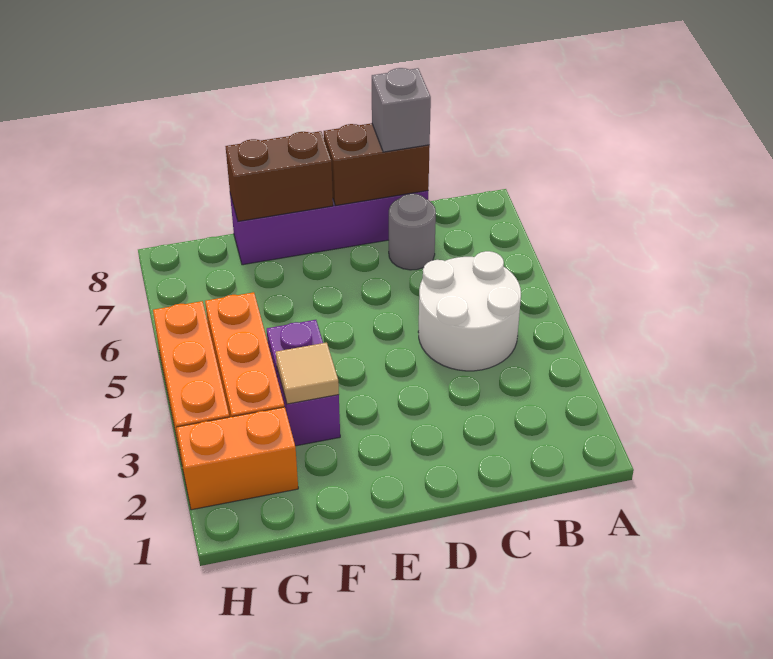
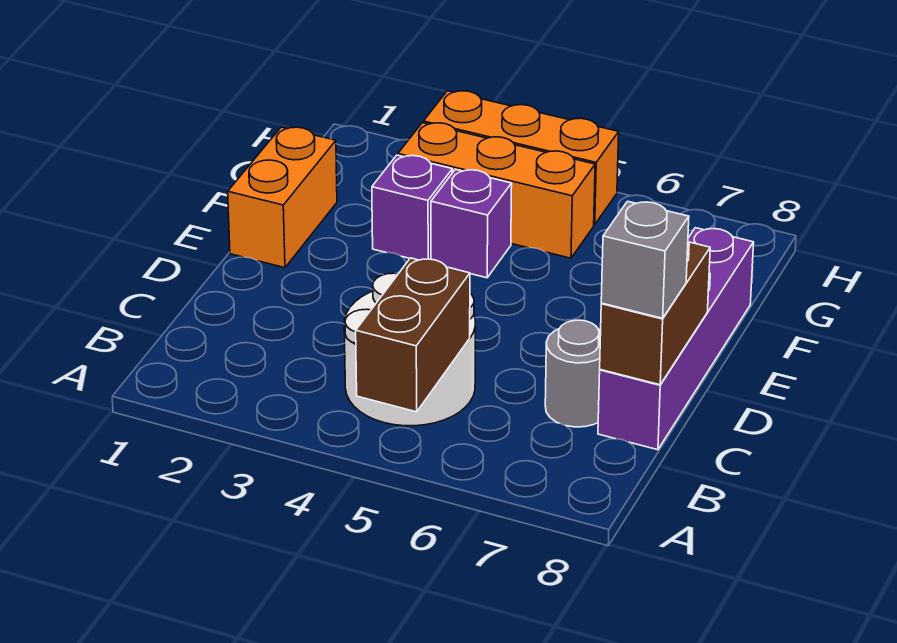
brown 1x2 brick [225,131,333,221] -> brown 1x2 brick moved to [356,258,470,412]
tan 1x1 tile [276,343,339,404] -> none
orange 1x2 brick [176,407,298,510] -> orange 1x2 brick moved to [228,127,337,268]

